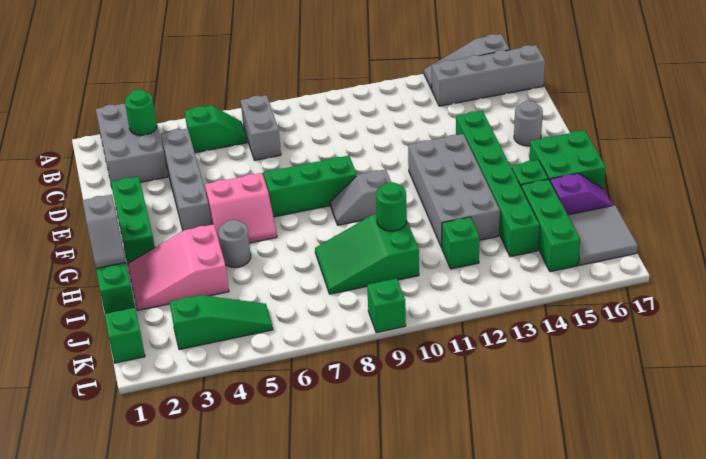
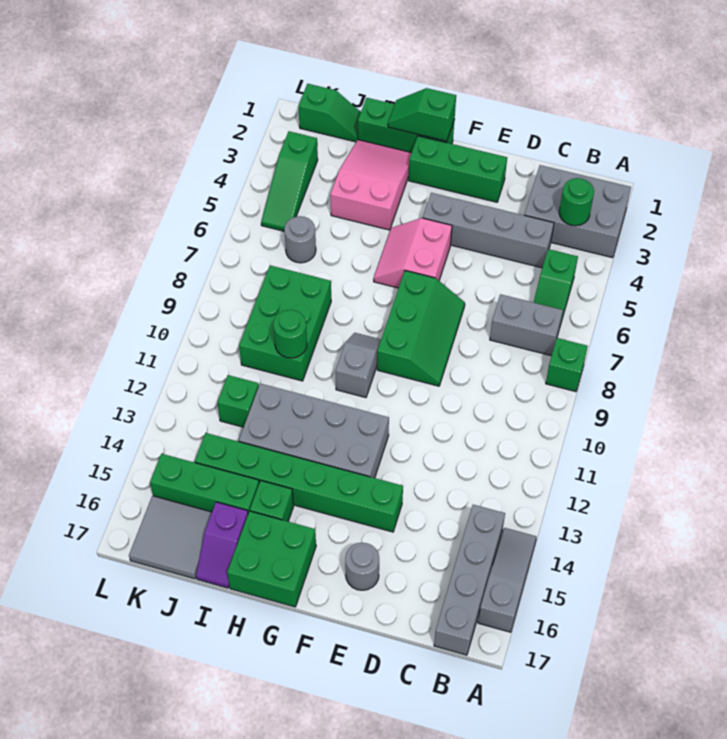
grey 1x2 slope [82,195,126,268] -> green 1x2 slope [388,88,456,141]
grey 1x1 round brick [218,220,251,268] -> grey 1x1 round brick moved to [284,216,316,263]
green 2x3 slope [315,214,419,294] -> green 2x3 brick [239,265,331,381]
green 1x1 brick [367,279,406,333] -> green 1x1 brick moved to [546,338,588,392]

